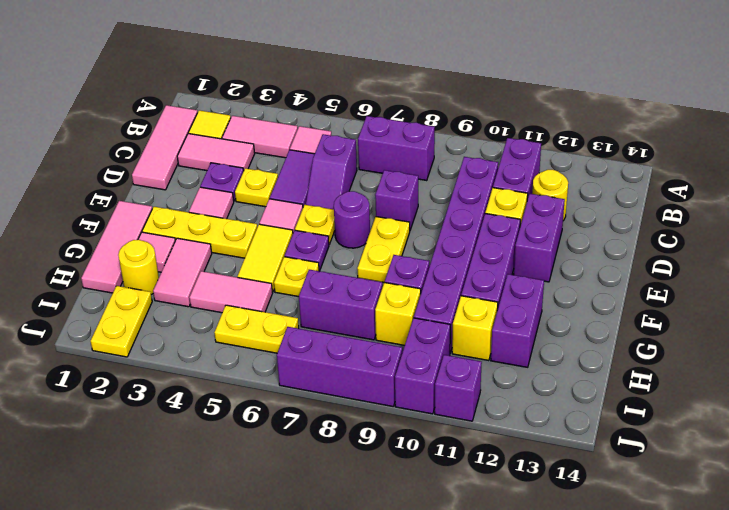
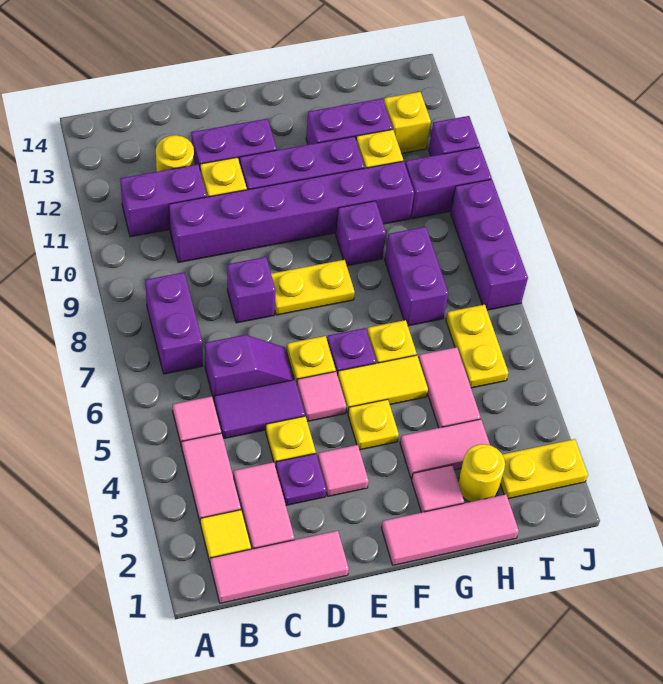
purple 1x1 round brick [334,191,370,248] -> none
yellow 1x3 plate [142,207,257,258] -> yellow 1x1 plate [348,399,399,450]
yellow 1x1 brick [375,282,421,345] -> yellow 1x1 brick moved to [384,92,431,154]

